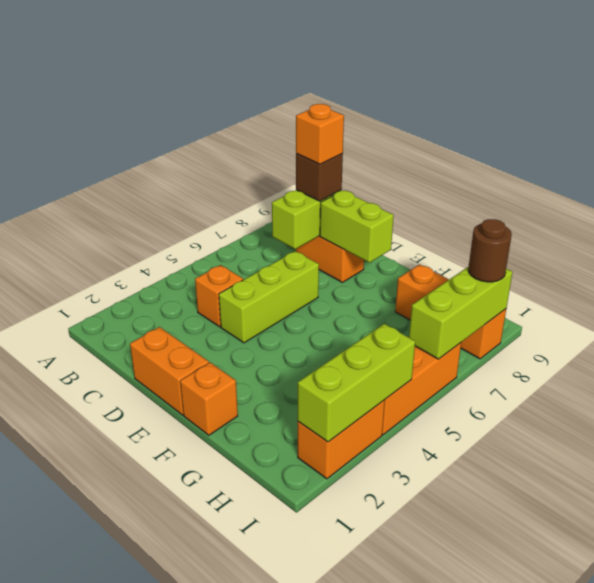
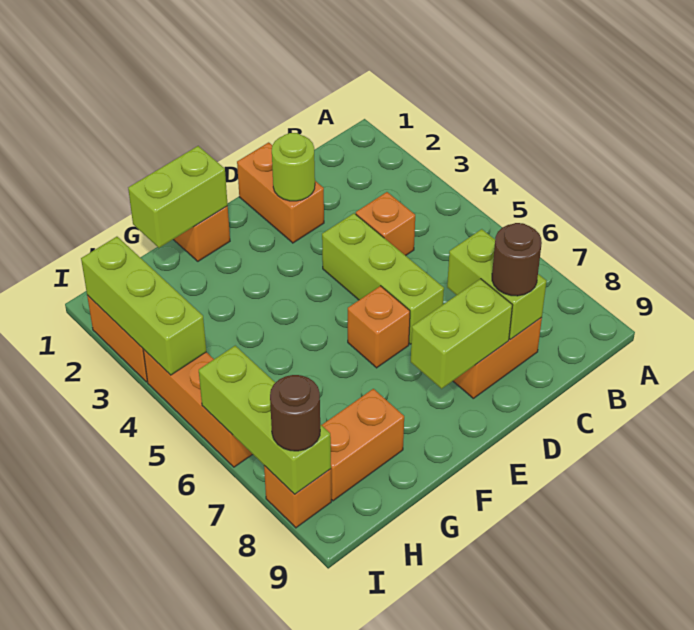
brown 1x1 brick [296,154,343,201] -> brown 1x1 round brick [492,223,542,296]
orange 1x1 brick [296,104,344,164] -> orange 1x1 brick moved to [348,286,410,368]
orange 1x2 brick [130,327,209,415] -> orange 1x2 brick turned to [237,142,324,243]
none -> lime 1x1 round brick [272,133,315,201]
none -> lime 1x2 brick [128,146,228,248]

